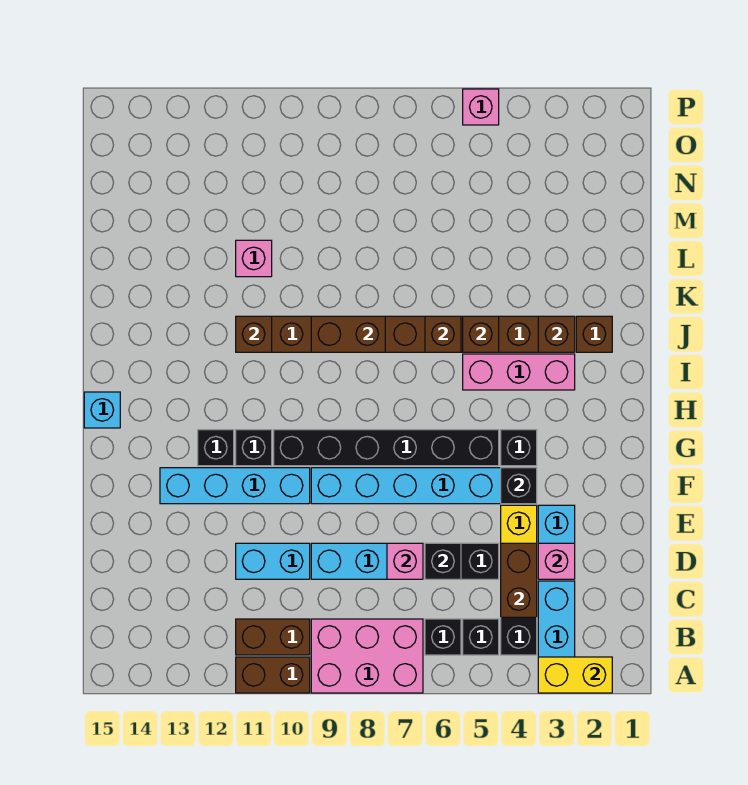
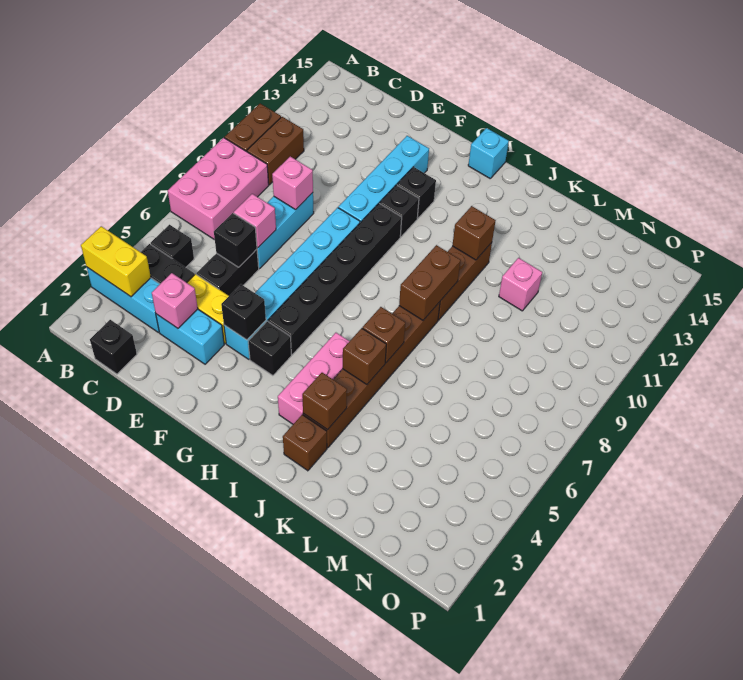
yellow 1x2 brick [538,657,612,693] -> yellow 1x2 brick turned to [81,226,151,297]
black 1x1 brick [425,619,461,655] -> black 1x1 brick moved to [90,320,137,374]
brown 1x2 brick [501,543,537,617] -> none
cyan 1x2 brick [236,543,310,579] -> none
pink 1x1 brick [463,89,499,125] -> pink 1x1 brick moved to [272,156,313,210]

